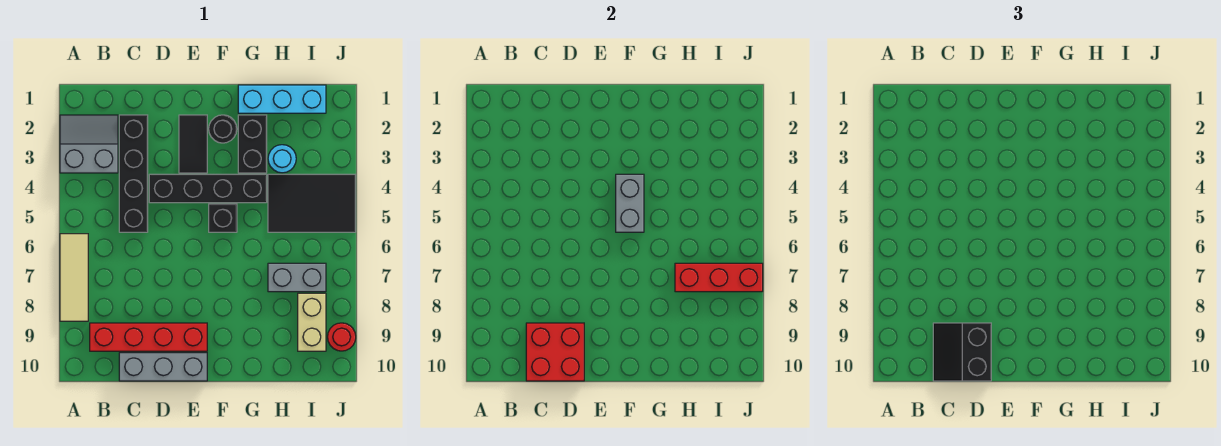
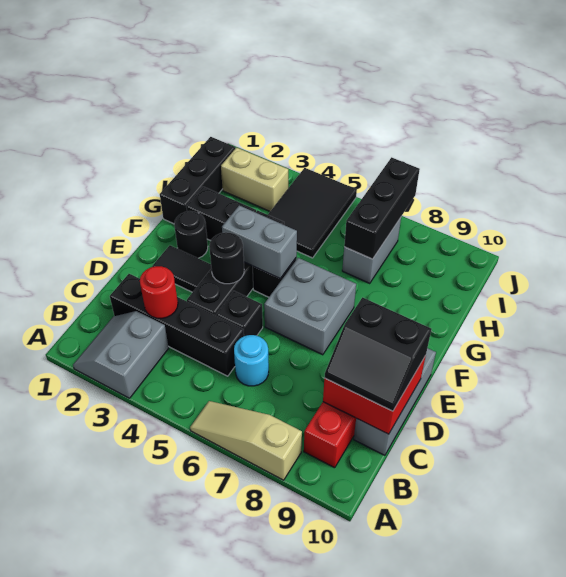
tan 1x3 tile [60,234,88,321] -> tan 1x3 slope [190,401,302,480]
none -> black 1x1 brick [216,291,263,336]
none -> black 1x1 round brick [209,232,244,284]
none -> grey 2x2 brick [264,258,356,355]
cyan 1x3 brick [238,85,326,113] -> black 1x3 brick [160,137,235,224]
cyan 1x1 round brick [268,145,296,173] -> cyan 1x1 round brick moved to [234,335,269,386]
red 1x3 brick [675,263,763,292] -> black 1x3 brick [344,157,420,259]
tan 1x2 brick [298,293,326,351] -> tan 1x2 brick moved to [221,148,288,211]
red 1x1 round brick [328,323,356,351] -> red 1x1 round brick moved to [140,266,178,318]

